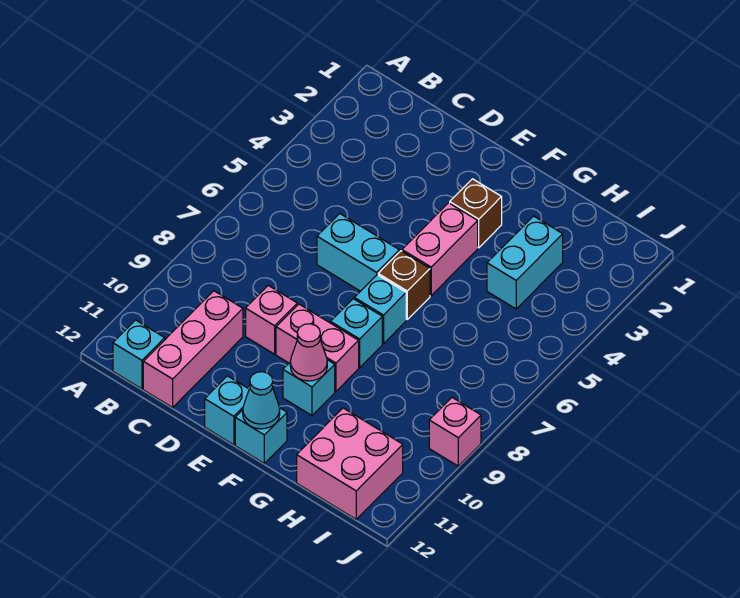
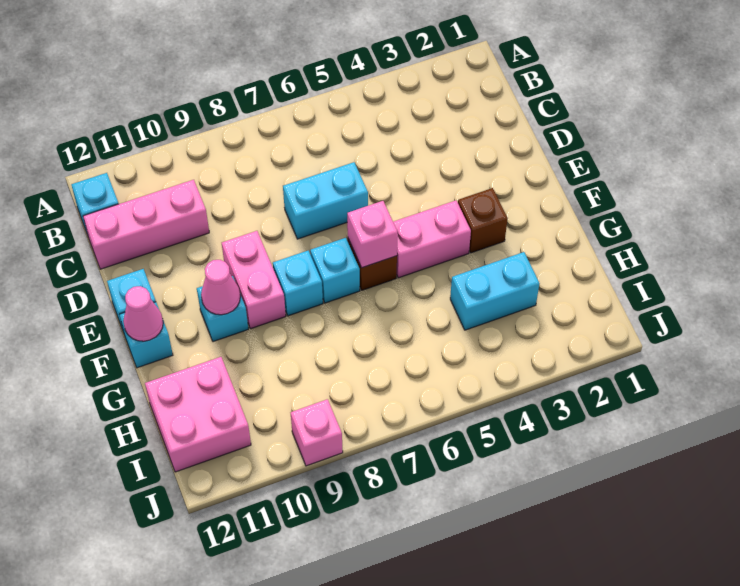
cyan 1x2 brick [317,213,399,291] -> cyan 1x2 brick turned to [283,162,368,239]
pink 1x1 brick [246,285,297,354] -> pink 1x1 brick moved to [347,201,398,268]
cyan 1x1 cone [243,372,280,429] -> pink 1x1 cone [123,286,163,341]

